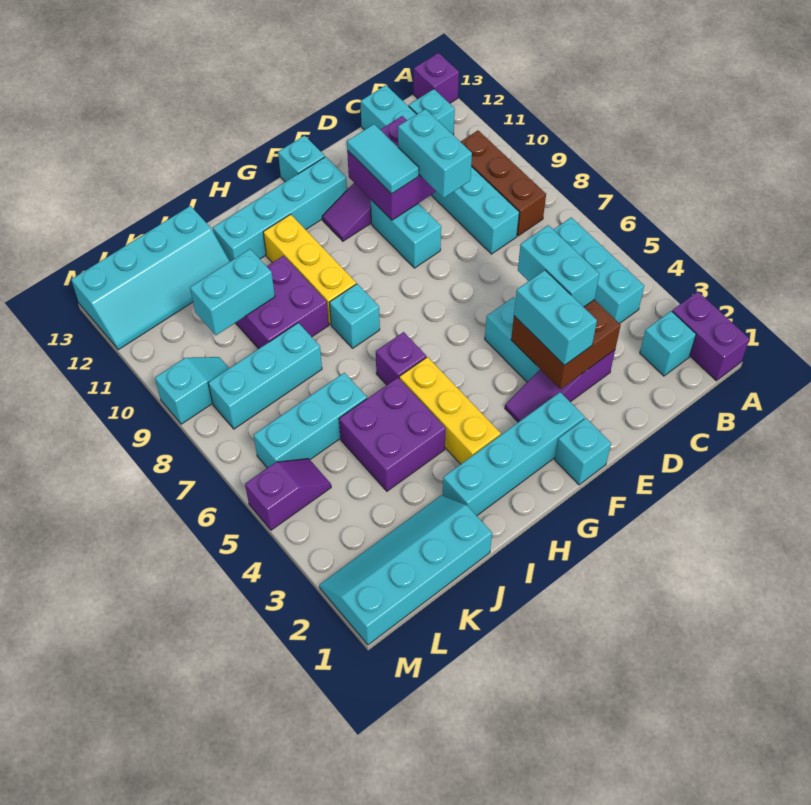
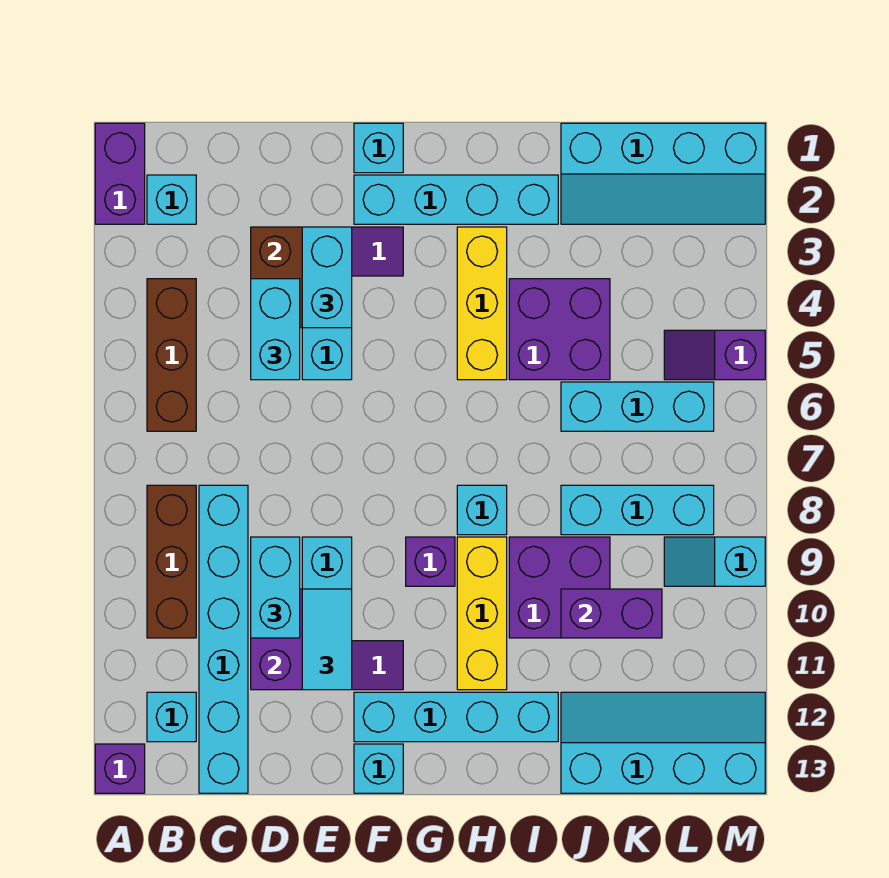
cyan 1x3 brick [553,217,644,324] -> brown 1x3 brick [147,279,196,431]
purple 1x1 brick [376,332,426,385] -> purple 1x1 brick moved to [406,537,455,586]
cyan 1x2 brick [190,249,275,335] -> purple 1x2 brick [561,589,662,638]

